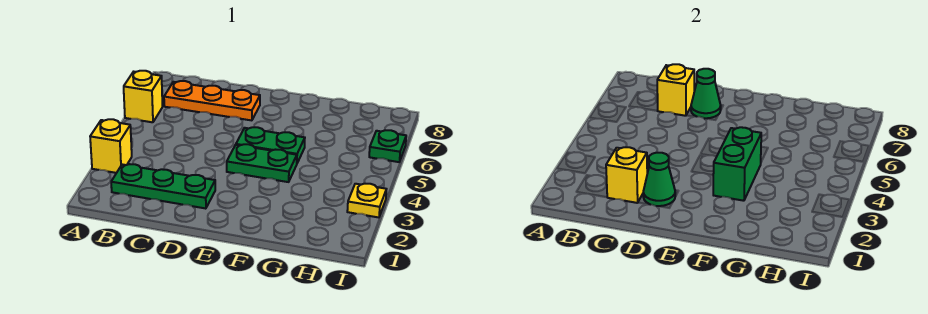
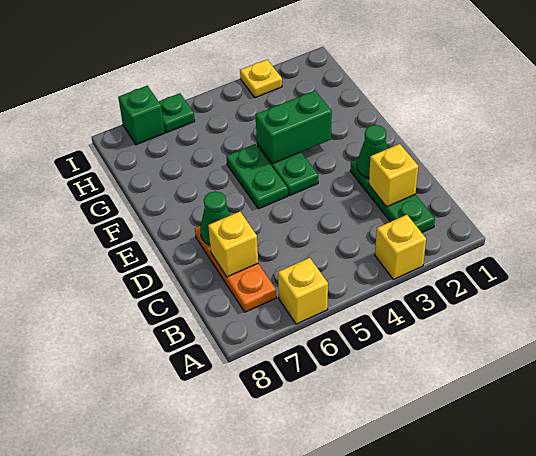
none -> green 1x1 brick [118,86,165,145]

